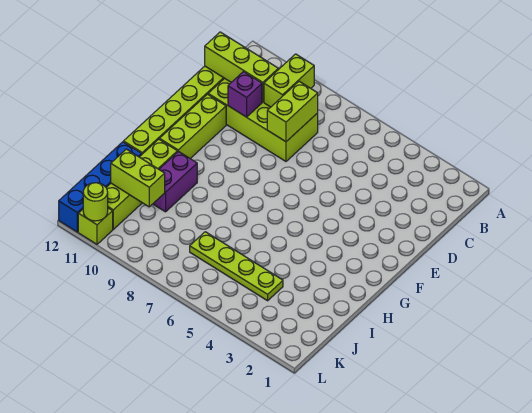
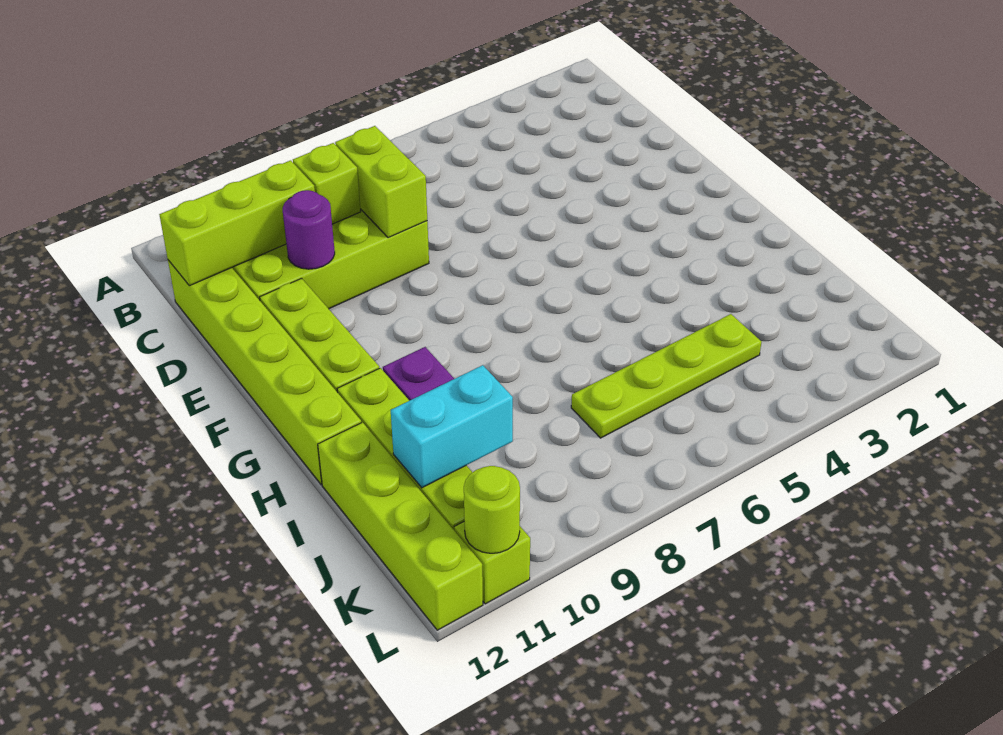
lime 1x2 brick [264,54,314,107] -> lime 1x1 brick [293,143,361,224]
purple 1x1 brick [228,72,262,117] -> purple 1x1 round brick [283,190,335,269]
blue 1x4 brick [59,142,142,232] -> lime 1x4 brick [318,422,483,630]
lime 1x2 brick [111,149,165,207] -> cyan 1x2 brick [391,365,513,488]

